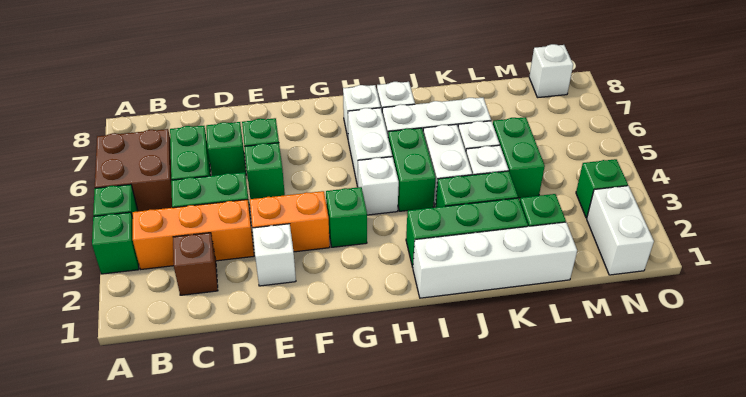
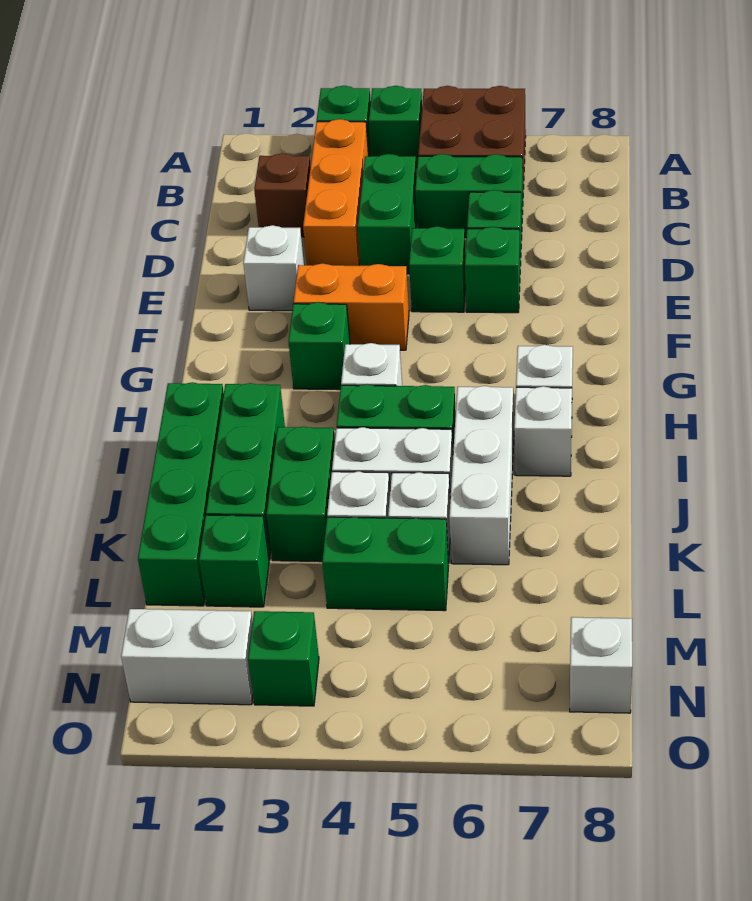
orange 1x2 brick [250,191,330,252] -> orange 1x2 brick turned to [294,263,409,350]
white 1x2 brick [348,108,392,187] -> none
white 1x4 brick [413,222,577,298] -> green 1x4 brick [138,382,224,606]

